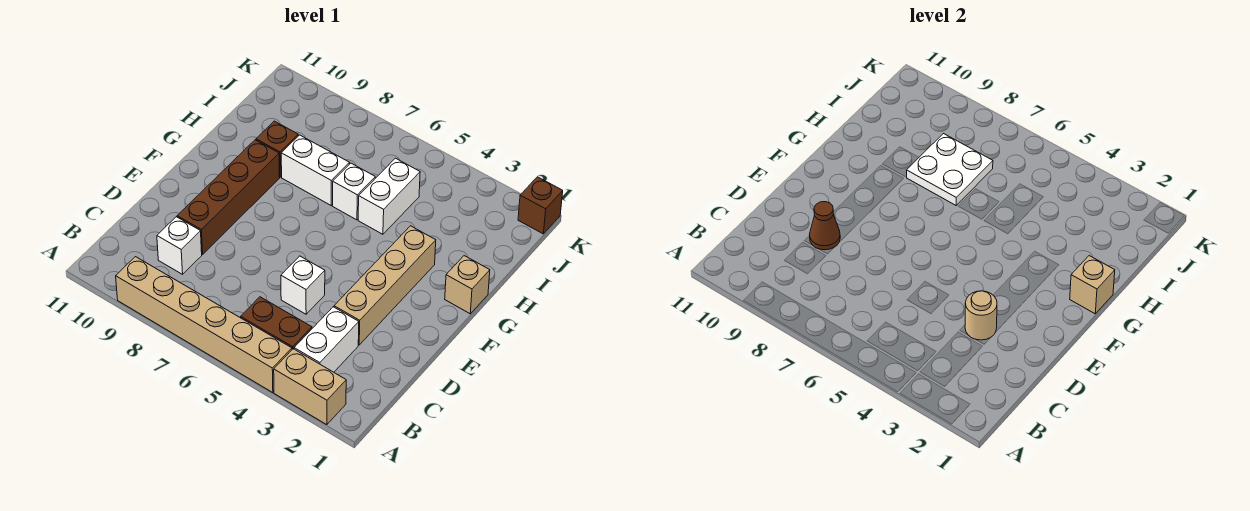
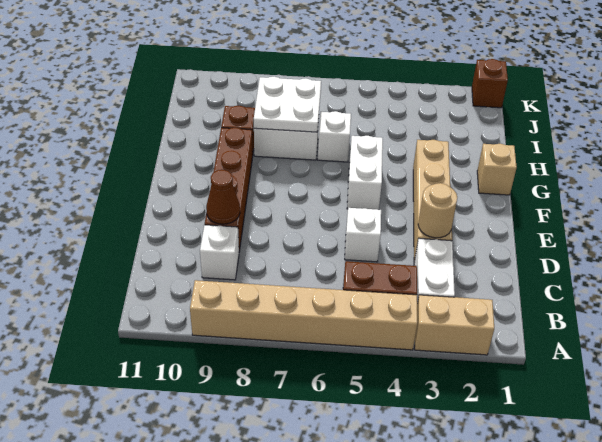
tan 1x1 brick [1070,256,1115,314] -> none
white 1x2 brick [358,158,420,234] -> white 1x2 brick moved to [347,136,383,210]

